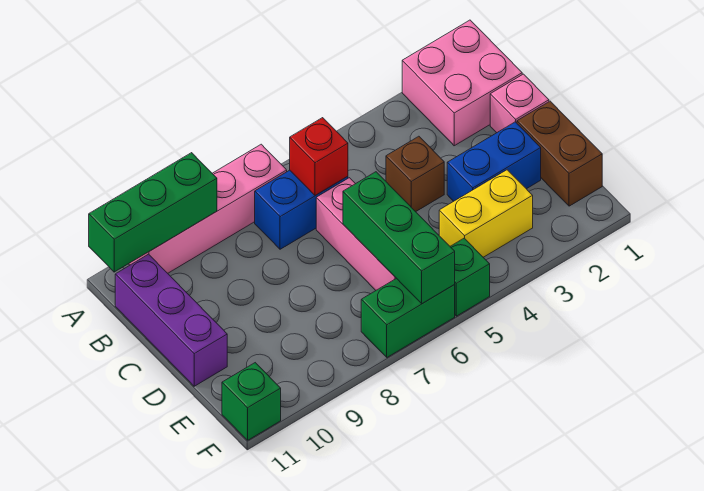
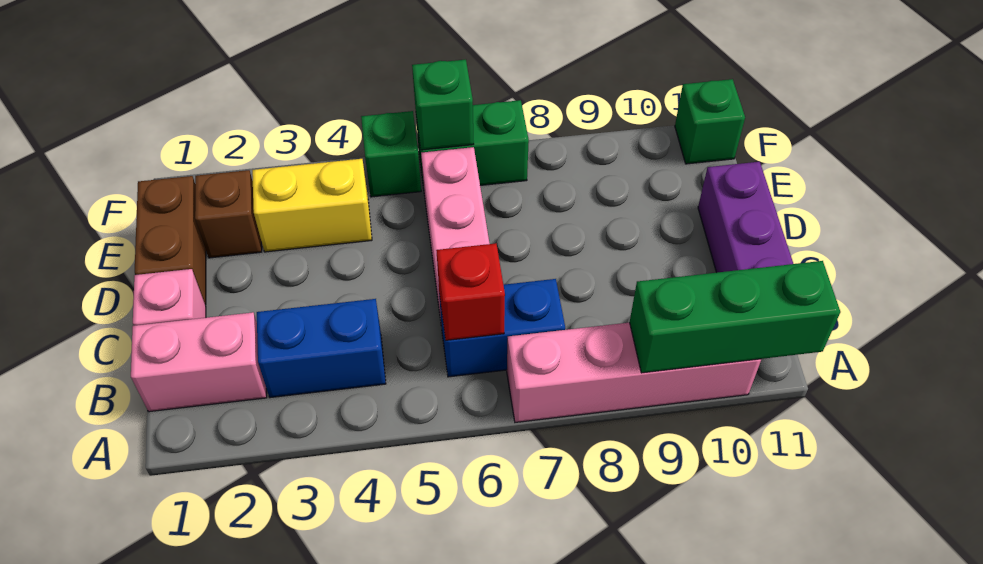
pink 2x2 brick [402,20,522,146] -> pink 1x2 brick [131,312,267,412]
brown 1x1 brick [386,136,444,212] -> brown 1x1 brick moved to [195,170,262,258]
blue 1x2 brick [447,122,541,201] -> blue 1x2 brick moved to [257,299,386,398]
green 1x3 brick [343,172,455,304] -> green 1x1 brick [412,60,474,150]

